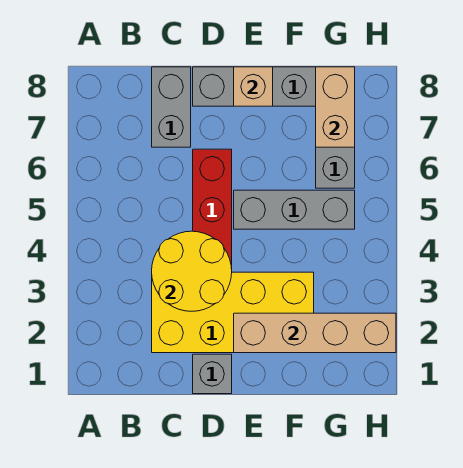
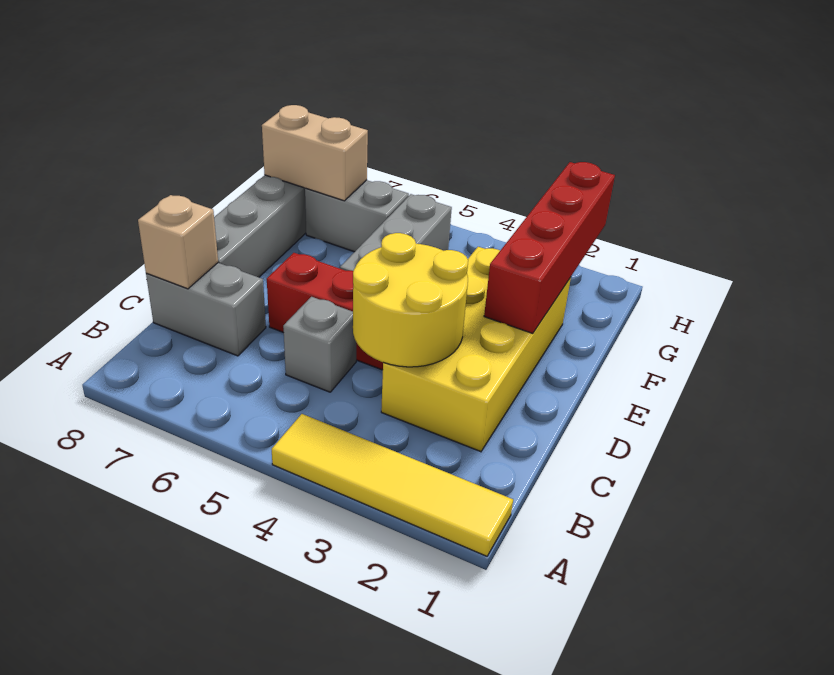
none -> yellow 1x4 tile [272,414,513,556]
grey 1x1 brick [193,354,232,394] -> grey 1x1 brick moved to [283,297,356,392]
tan 1x4 brick [234,313,396,353] -> red 1x4 brick [484,162,615,334]
tan 1x1 brick [234,67,273,106] -> tan 1x1 brick moved to [138,195,218,289]

